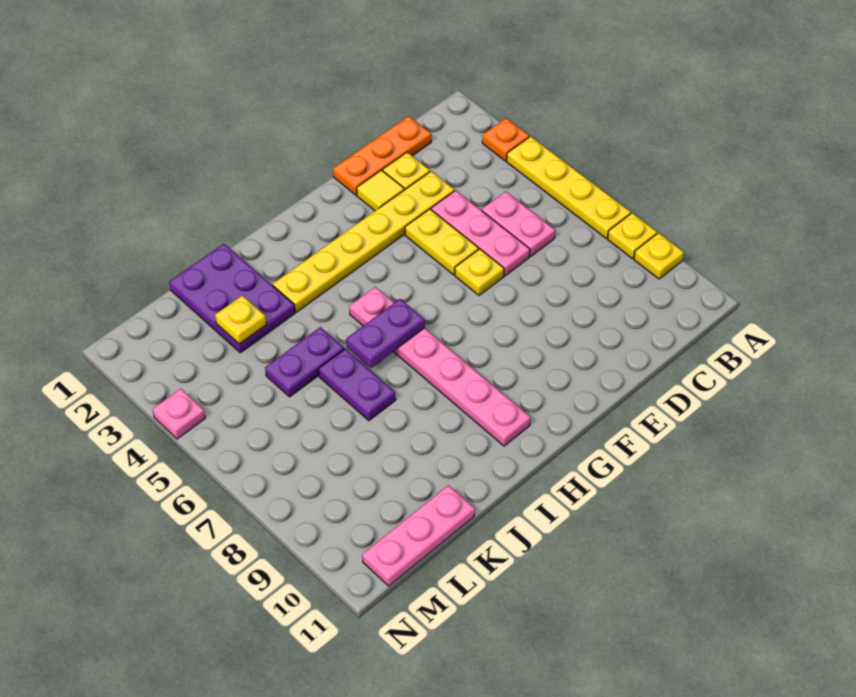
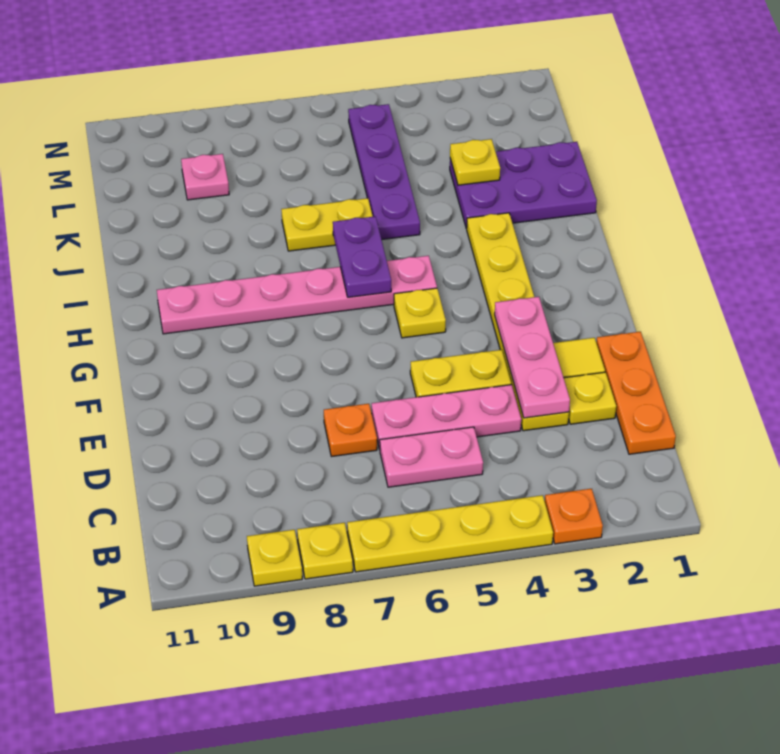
none -> orange 1x1 plate [324,404,377,457]
yellow 1x1 plate [455,249,504,295] -> yellow 1x1 plate moved to [394,288,446,338]
purple 1x2 plate [265,327,344,397] -> purple 1x4 plate [348,104,420,240]
purple 1x2 plate [319,349,396,421] -> yellow 1x2 plate [281,198,373,251]
pink 1x3 plate [362,485,475,586] -> pink 1x3 plate moved to [495,297,570,418]
pink 1x1 plate [153,389,205,439] -> pink 1x1 plate moved to [181,154,229,200]

